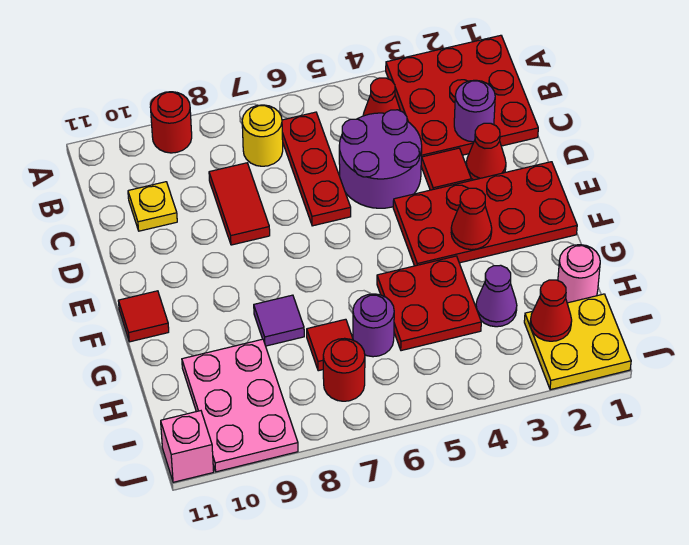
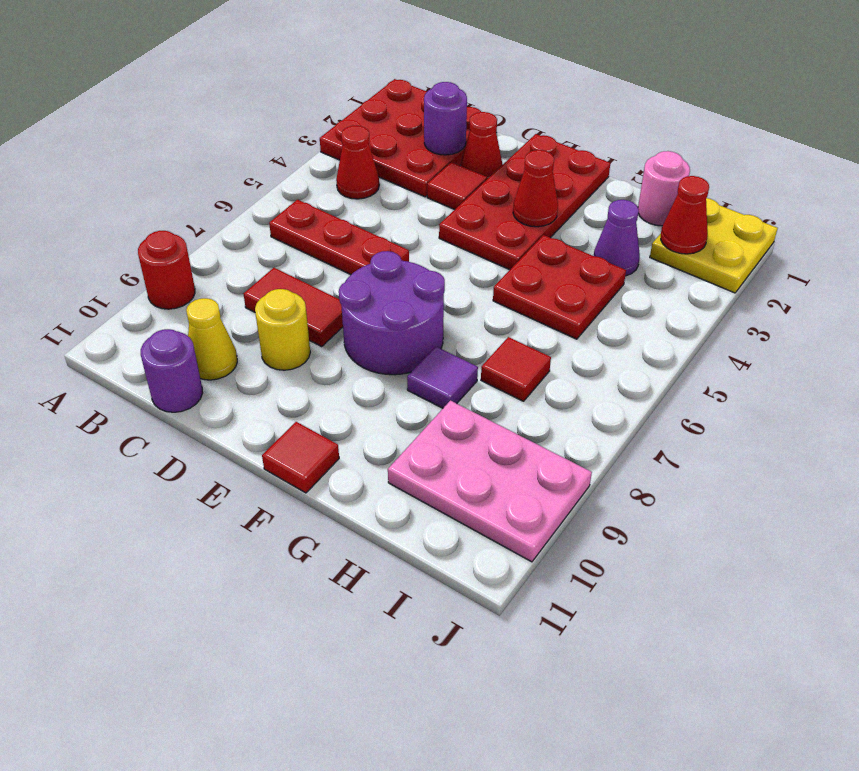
yellow 1x1 round brick [242,105,283,166] -> yellow 1x1 round brick moved to [255,289,310,370]
purple 2x2 round brick [339,110,422,208] -> purple 2x2 round brick moved to [339,251,445,375]
yellow 1x1 plate [128,182,177,231] -> yellow 1x1 cone [186,298,237,380]
purple 1x1 round brick [353,294,394,357] -> purple 1x1 round brick moved to [141,329,203,412]
red 1x1 round brick [323,338,365,401] -> none
pink 1x1 brick [161,411,214,482] -> none

